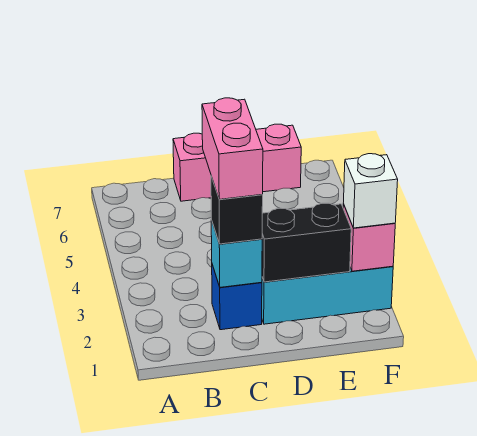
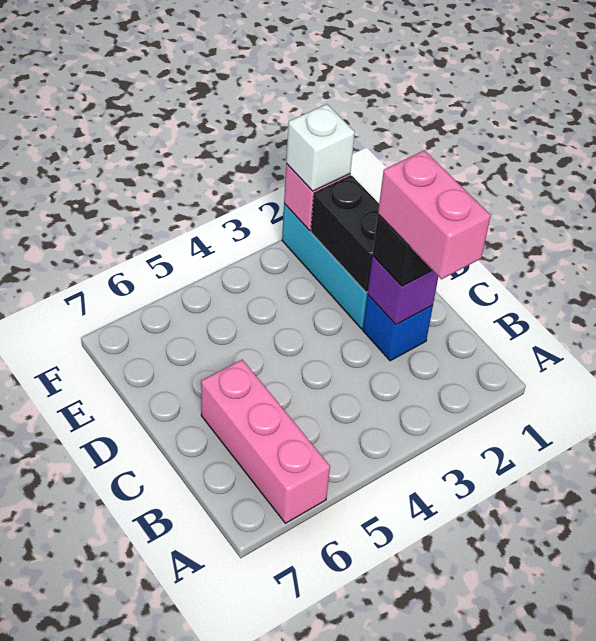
cyan 1x1 brick [211,220,262,287] -> purple 1x1 brick [368,256,438,325]
pink 1x2 brick [202,98,263,199] -> pink 1x2 brick turned to [378,150,491,279]
pink 1x3 brick [173,124,301,201] -> pink 1x3 brick moved to [201,360,330,523]

